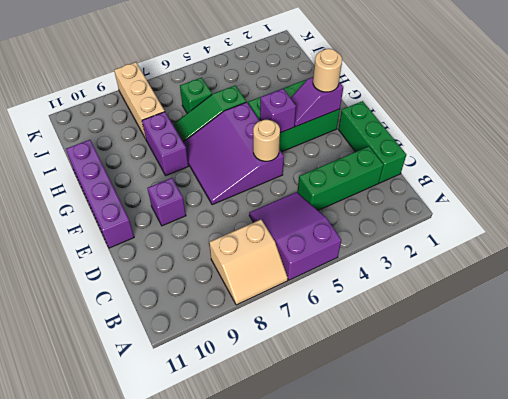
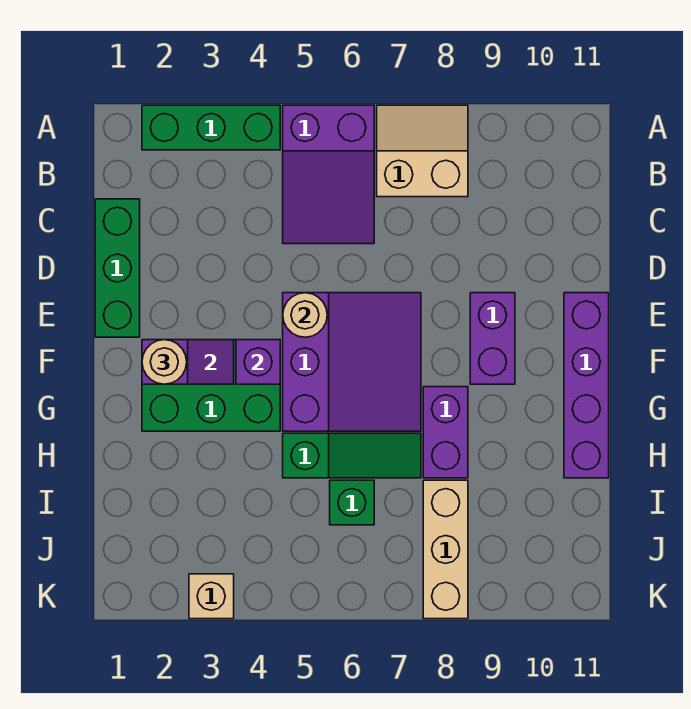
green 1x3 brick [298,146,383,210] -> green 1x3 brick moved to [142,105,280,150]
purple 1x1 brick [147,178,186,226] -> purple 1x2 brick [470,293,515,384]
none -> tan 1x1 brick [189,574,234,619]

